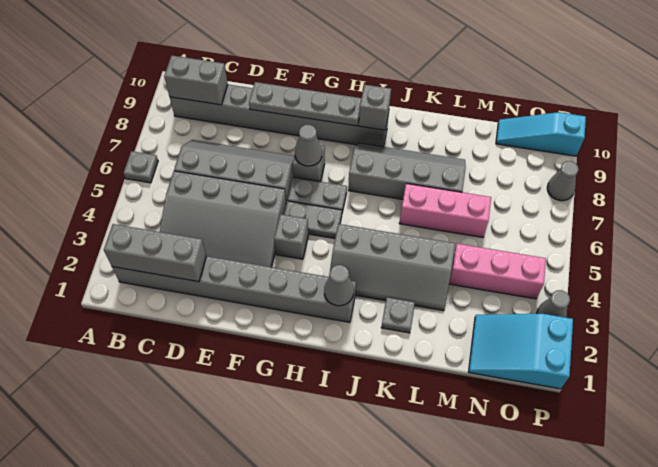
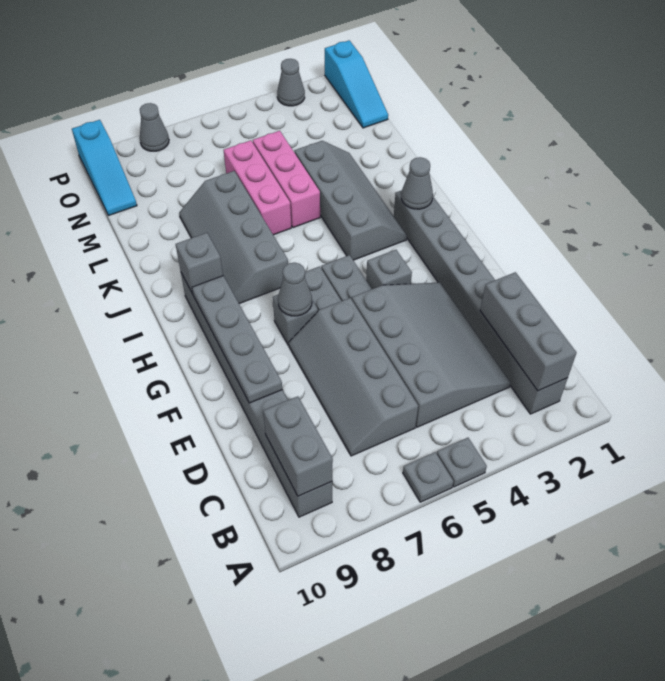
grey 1x1 plate [381,297,415,333] -> grey 1x1 plate moved to [437,438,487,487]
pink 1x3 brick [449,244,546,299] -> pink 1x3 brick moved to [253,131,320,228]
cyan 2x3 slope [469,314,573,389] -> cyan 1x3 slope [325,40,388,128]

